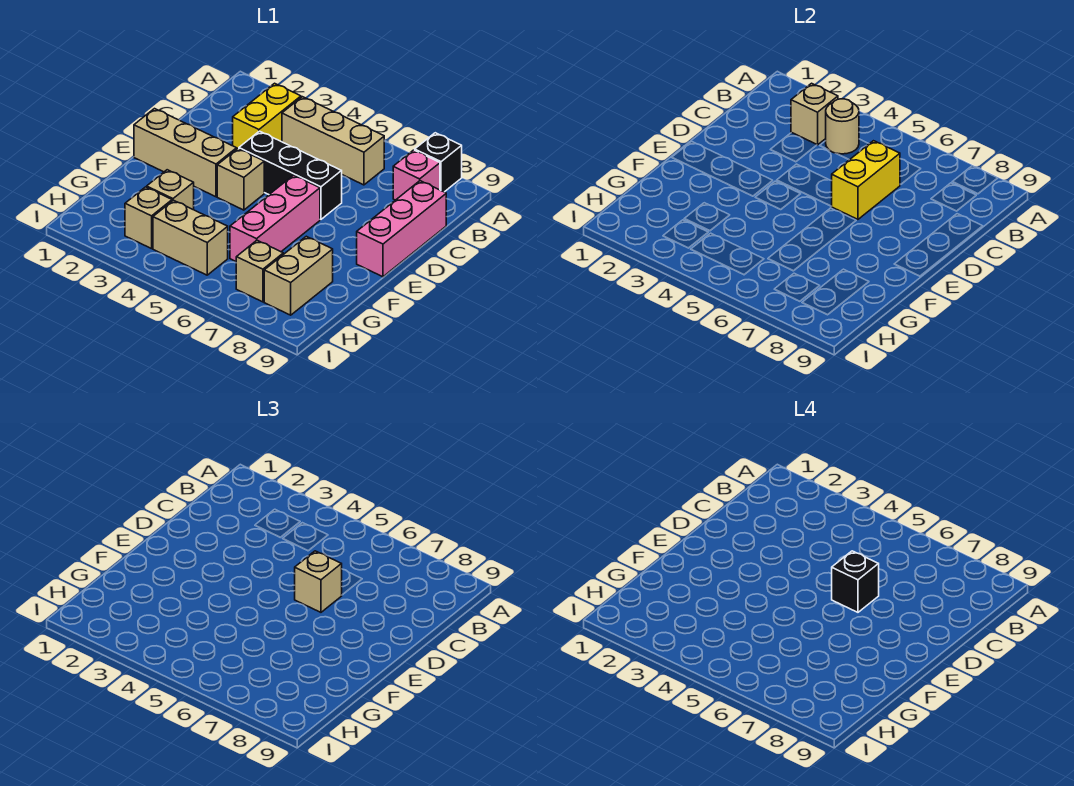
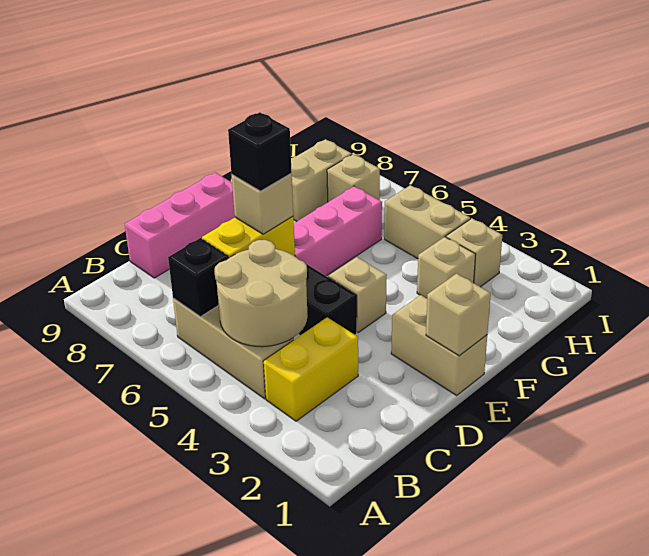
black 1x1 brick [415,133,462,192] -> black 1x1 brick moved to [168,238,229,317]
tan 1x1 brick [791,83,838,145] -> tan 1x1 brick moved to [426,274,491,356]
tan 1x1 round brick [826,99,859,154] -> tan 2x2 round brick [215,240,308,347]
pink 1x1 brick [393,150,440,200] -> none
tan 1x3 brick [134,109,237,197] -> tan 1x2 brick [391,295,487,395]

